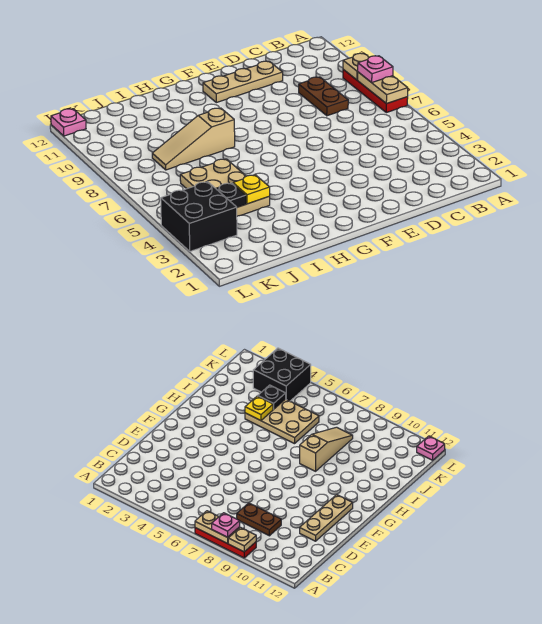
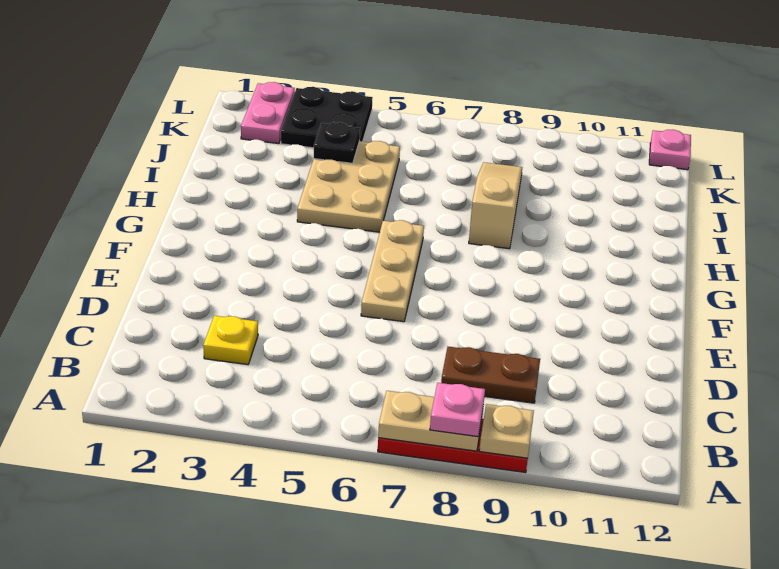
tan 1x3 plate [203,61,283,103] -> tan 1x3 plate moved to [361,220,424,322]
tan 2x3 plate [180,159,270,216] -> tan 2x3 plate turned to [297,141,400,232]
yellow 1x1 plate [233,175,270,204] -> yellow 1x1 plate moved to [203,316,258,365]
none -> pink 1x2 plate [241,82,295,144]
black 2x2 brick [161,182,237,251] -> black 2x2 plate [281,87,373,148]

